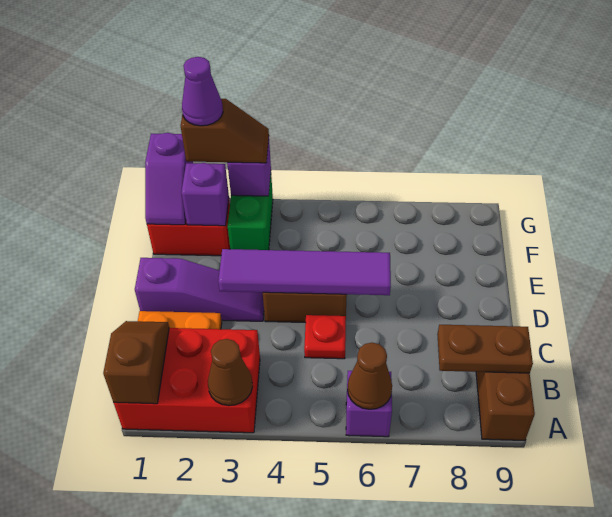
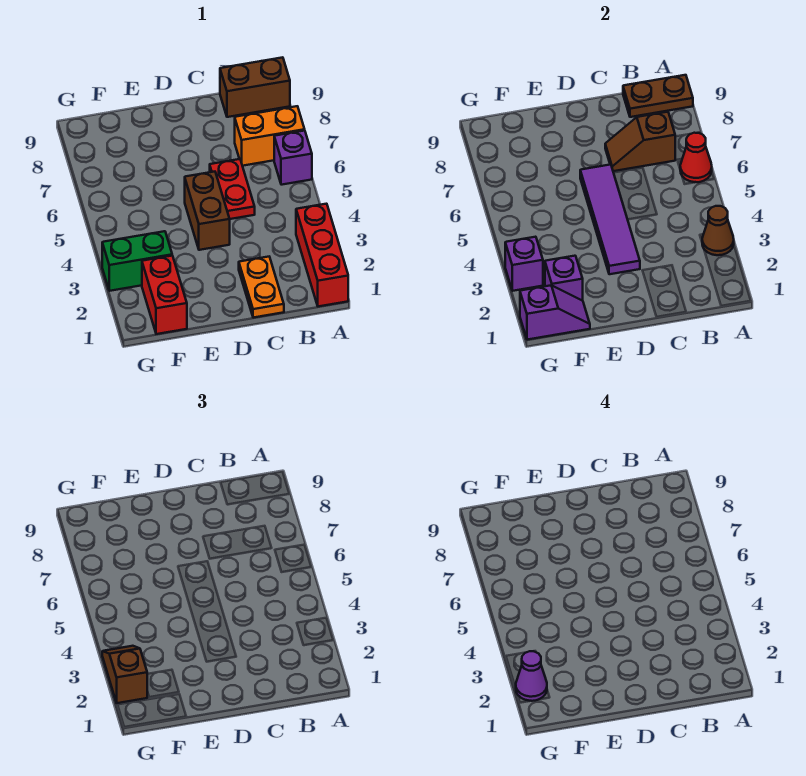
red 2x3 brick [114,328,260,433] -> red 1x3 brick [296,204,348,306]
brown 1x2 slope [103,321,169,404] -> brown 1x2 slope moved to [605,112,675,171]
brown 1x1 cone [347,343,392,409] -> red 1x1 cone [680,133,712,182]
none -> orange 1x2 brick [235,106,305,166]
brown 1x2 plate [437,325,533,373] -> brown 1x2 plate turned to [623,75,693,117]
red 1x1 plate [304,315,346,359] -> red 1x2 plate [210,159,255,219]
purple 1x3 slope [135,258,264,321] -> none

